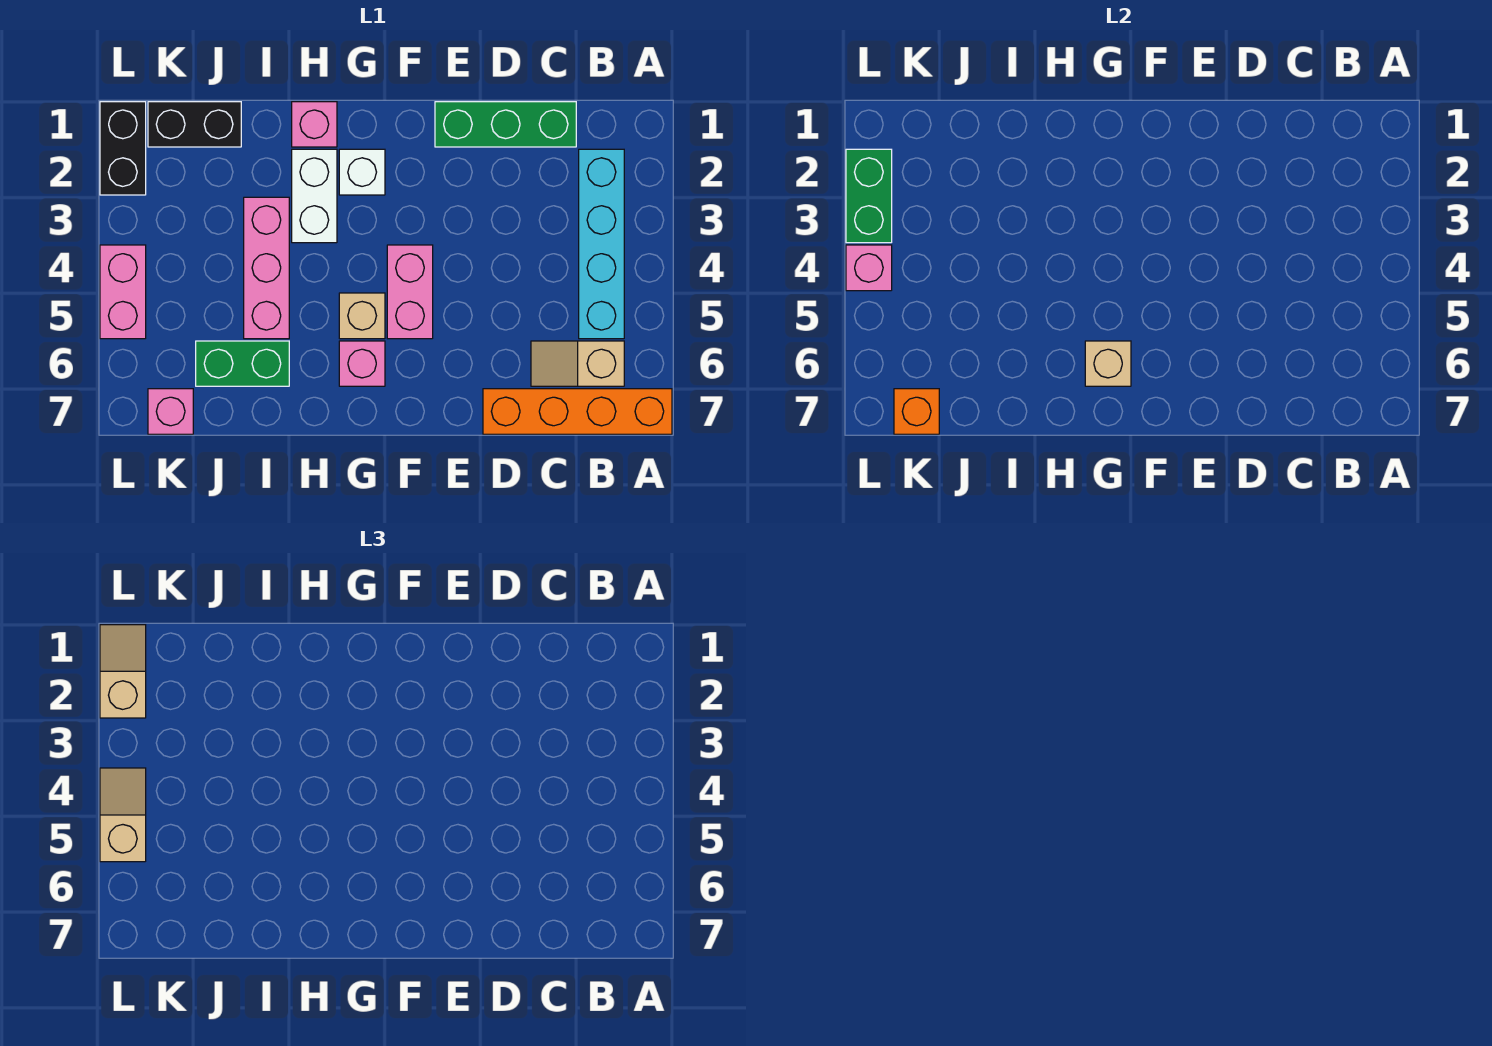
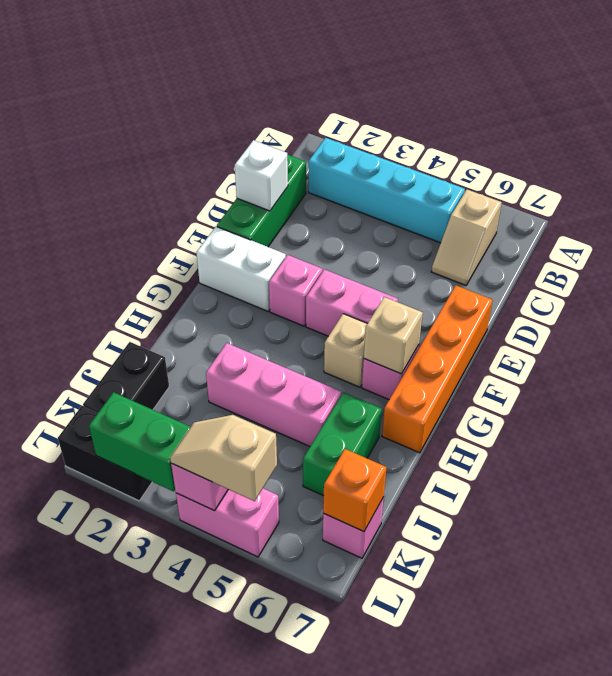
orange 1x4 brick [483,389,672,434] -> orange 1x4 brick moved to [382,286,493,453]
white 1x1 brick [339,149,385,195] -> white 1x1 brick moved to [235,140,288,211]
pink 1x1 brick [292,102,337,147] -> pink 1x1 brick moved to [269,255,323,326]
white 1x2 brick [292,149,337,243] -> white 1x2 brick moved to [197,227,286,311]
tan 1x2 slope [100,625,146,718] -> none

